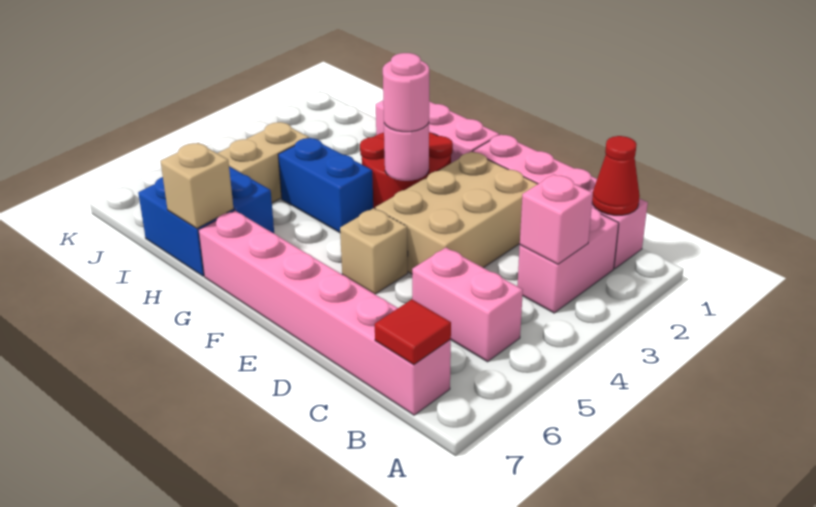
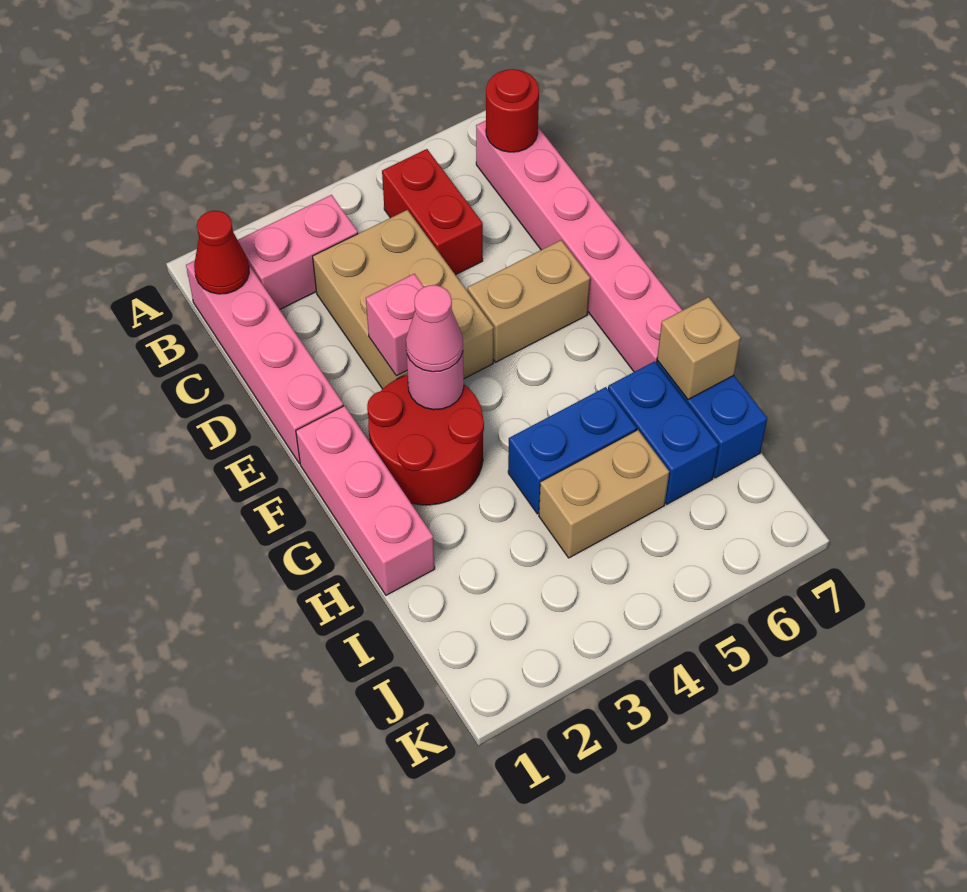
pink 1x1 brick [520,174,593,264] -> pink 1x1 brick moved to [366,274,424,376]
pink 1x2 brick [412,248,523,362] -> red 1x2 brick [382,149,483,275]
red 1x1 tile [375,300,451,365] -> red 1x1 round brick [486,69,539,152]
tan 2x3 brick [375,152,537,274] -> tan 2x3 brick turned to [313,210,494,389]
tan 1x1 brick [340,208,408,294] -> tan 1x2 brick [468,240,590,362]
pink 1x1 round brick [383,53,429,132] -> pink 1x1 cone [406,285,463,372]
blue 1x2 brick [278,138,373,233] -> blue 1x2 brick turned to [508,387,636,514]

